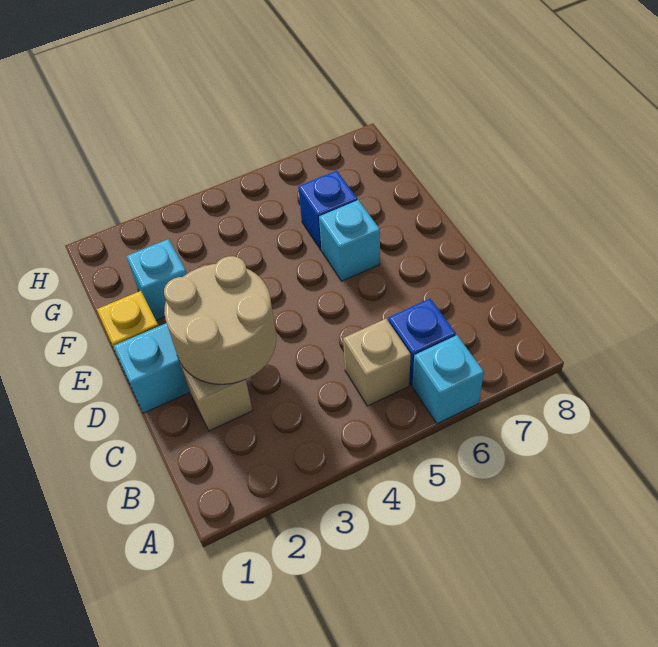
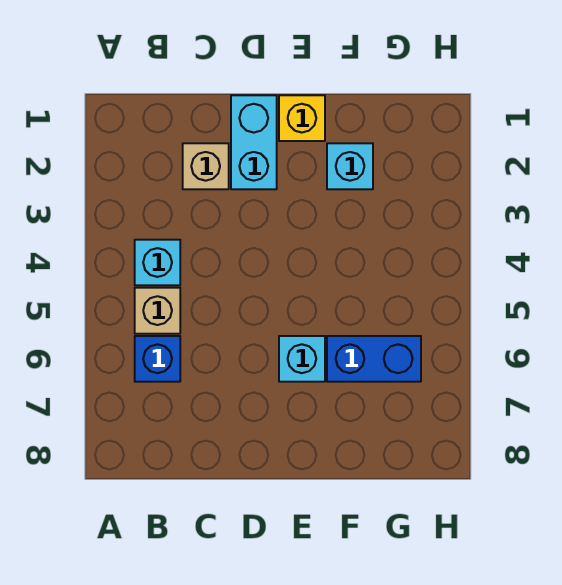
cyan 1x1 brick [412,335,484,424] -> cyan 1x1 brick moved to [135,240,180,285]
tan 2x2 round brick [164,256,276,384] -> none
blue 1x1 brick [298,171,357,250] -> blue 1x2 brick [327,336,421,382]

